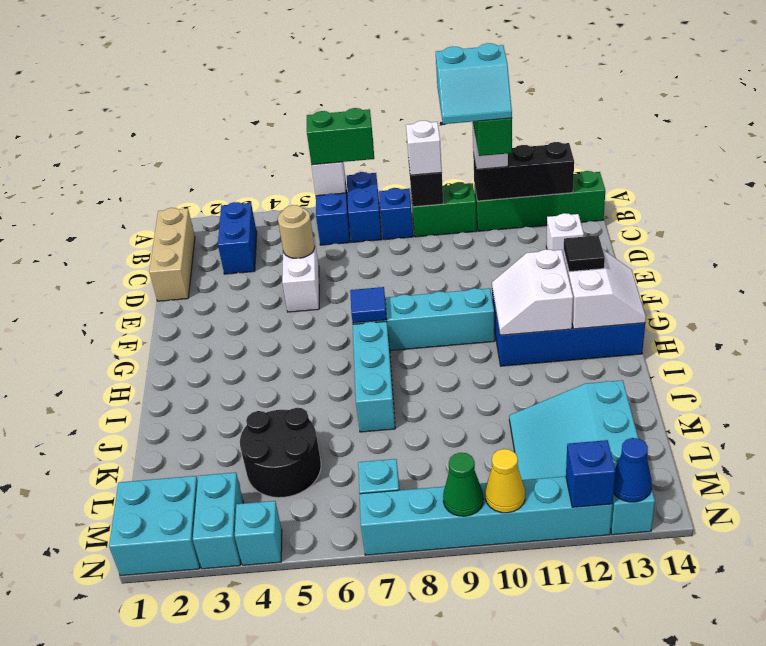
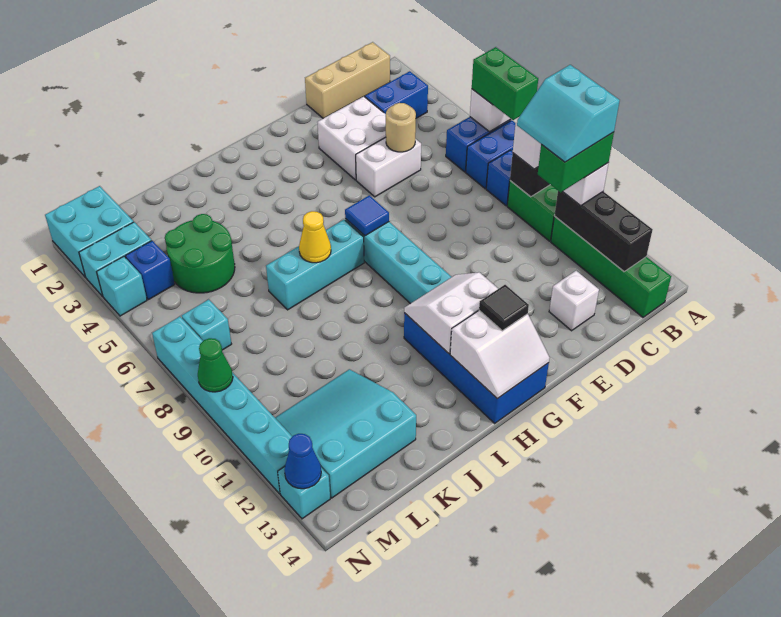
none -> white 2x2 brick [317,97,386,180]
black 2x2 round brick [240,408,321,498] -> green 2x2 round brick [165,214,235,293]
yellow 1x1 cone [485,449,525,513] -> yellow 1x1 cone moved to [299,211,331,263]
blue 1x1 brick [566,440,615,507] -> blue 1x1 brick moved to [126,241,175,300]

